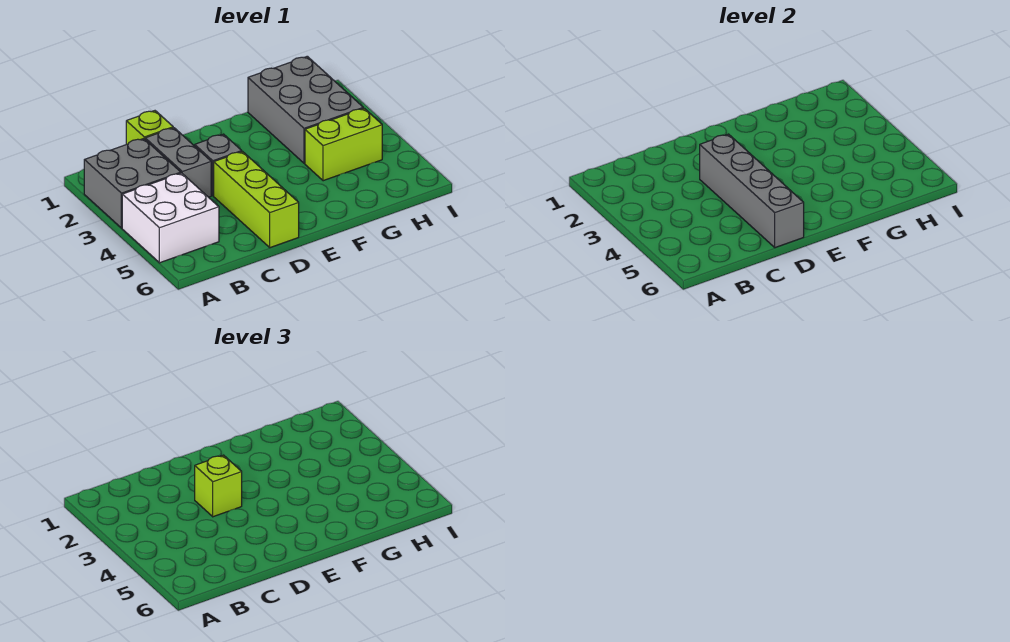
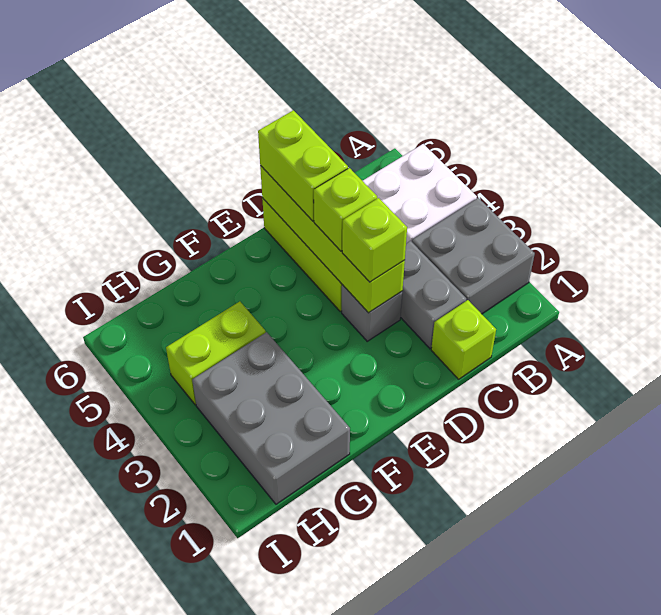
grey 1x4 brick [700,134,804,248] -> lime 1x4 brick [260,166,405,313]
none -> lime 1x1 brick [314,168,377,251]
none -> lime 1x2 brick [258,110,348,221]

